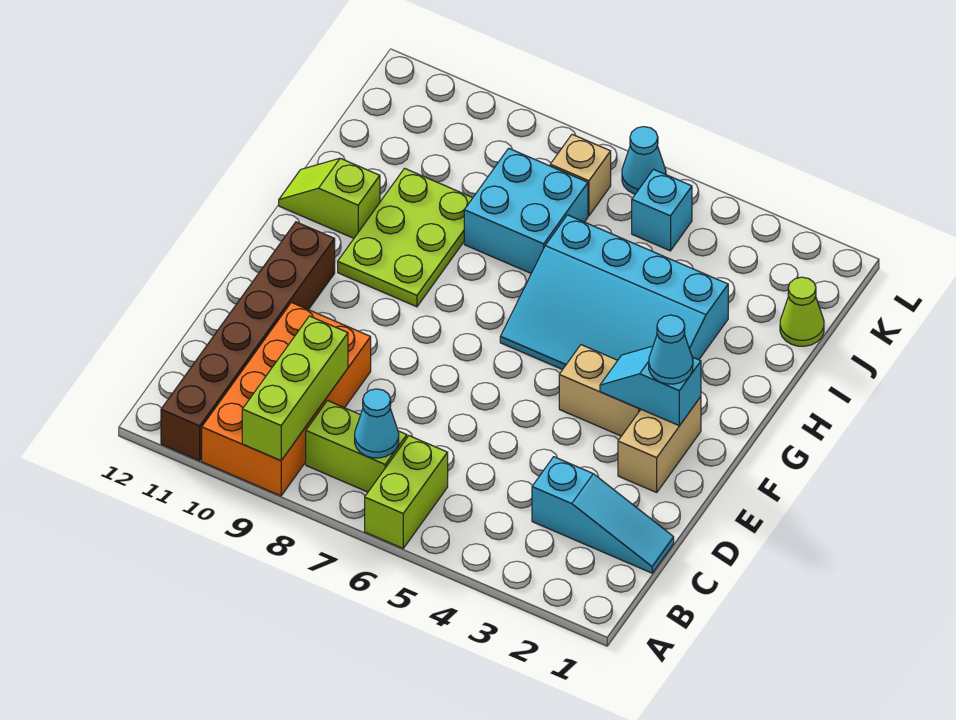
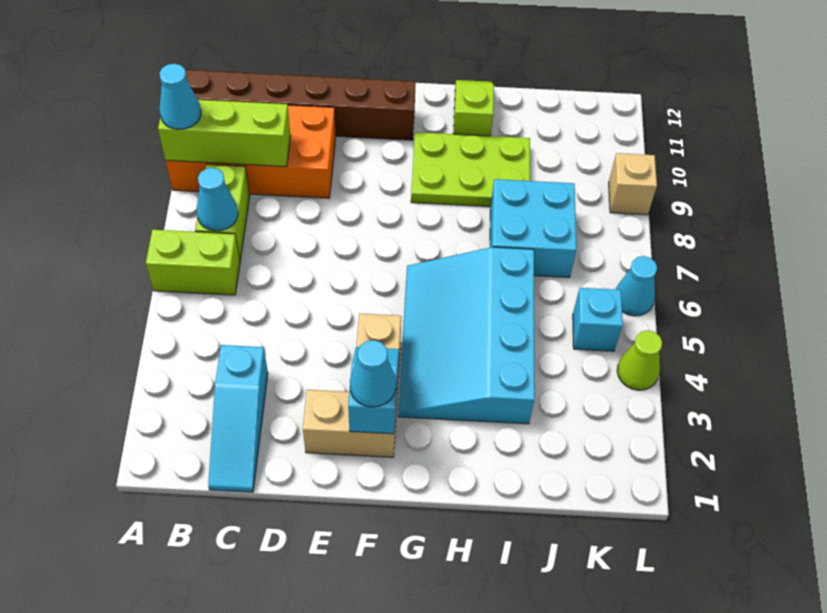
none -> cyan 1x1 cone [160,64,201,129]
lime 1x1 cone [780,277,824,346] -> lime 1x1 cone moved to [617,330,662,390]
tan 1x1 brick [550,134,611,216] -> tan 1x1 brick moved to [609,153,657,215]

